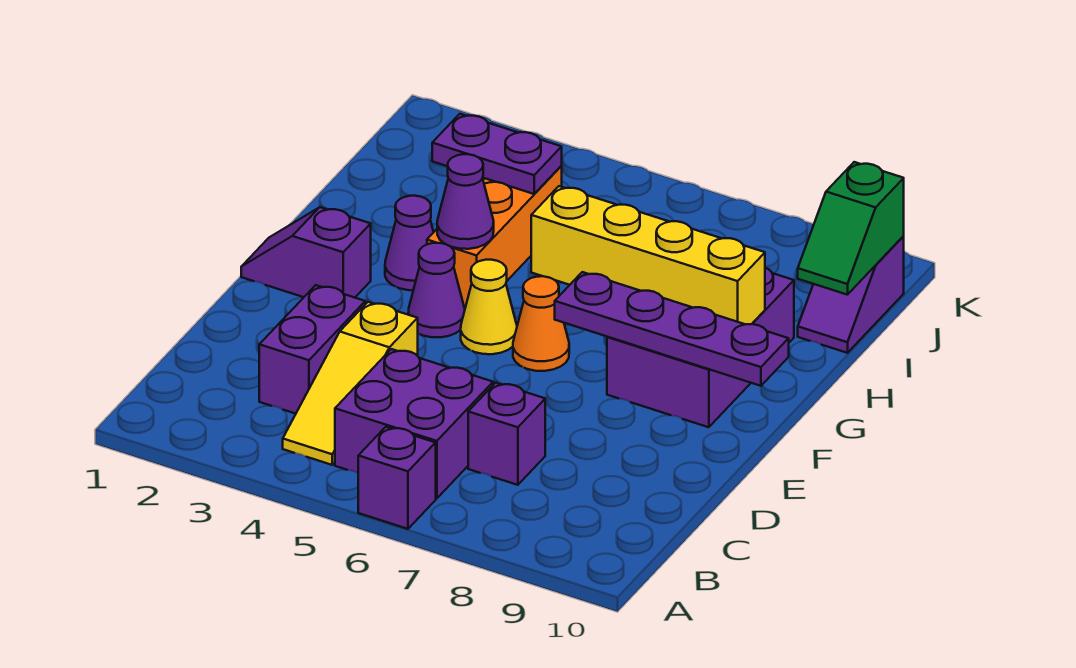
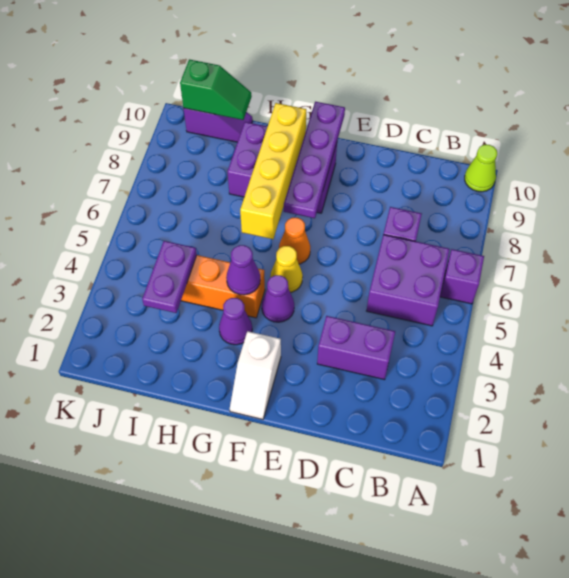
none -> lime 1x1 cone [465,145,497,192]
yellow 1x3 slope [283,302,418,465] -> none
purple 1x2 slope [241,207,371,298] -> white 1x2 slope [230,331,281,419]

